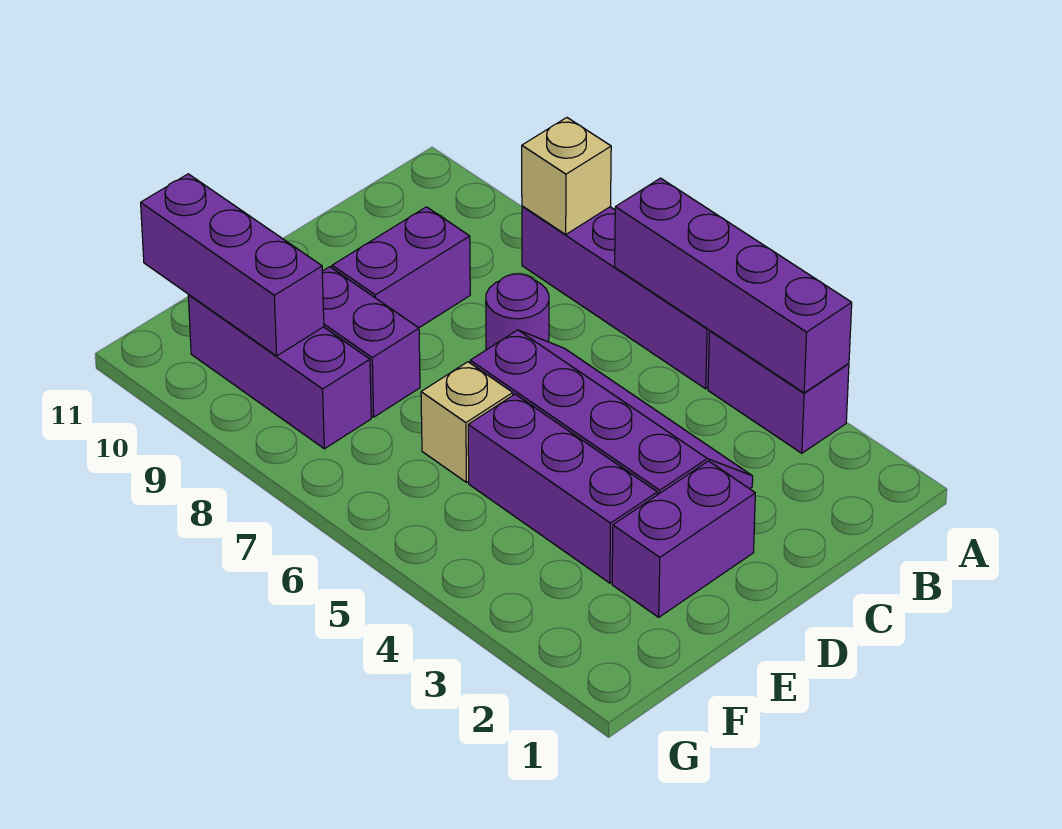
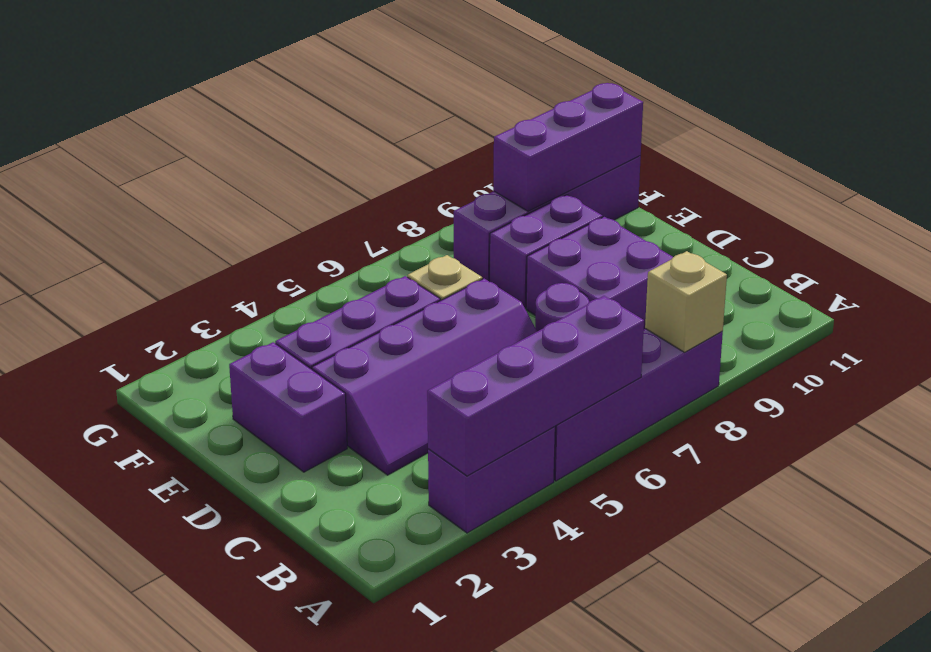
purple 1x2 brick [332,207,470,328] -> purple 2x2 brick [526,217,673,329]
purple 1x3 brick [188,295,371,449] -> purple 1x4 brick [454,156,641,282]

